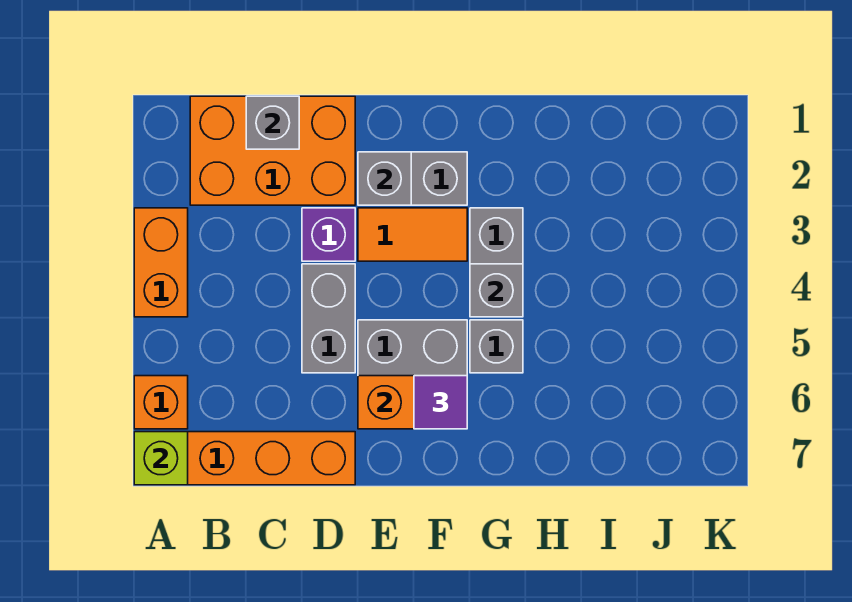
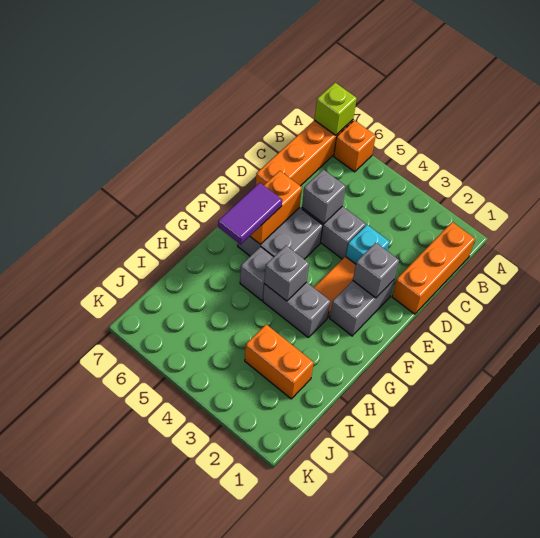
orange 1x2 brick [134,208,188,317] -> orange 1x2 brick moved to [245,324,314,399]
orange 2x3 brick [190,96,355,205] -> orange 1x3 brick [392,222,475,314]
grey 1x1 brick [246,96,299,149] -> grey 1x1 brick moved to [302,169,346,224]
purple 1x1 brick [302,208,355,261] -> cyan 1x1 brick [346,225,389,264]
purple 1x1 tile [414,376,467,429] -> purple 1x2 tile [218,183,282,244]

